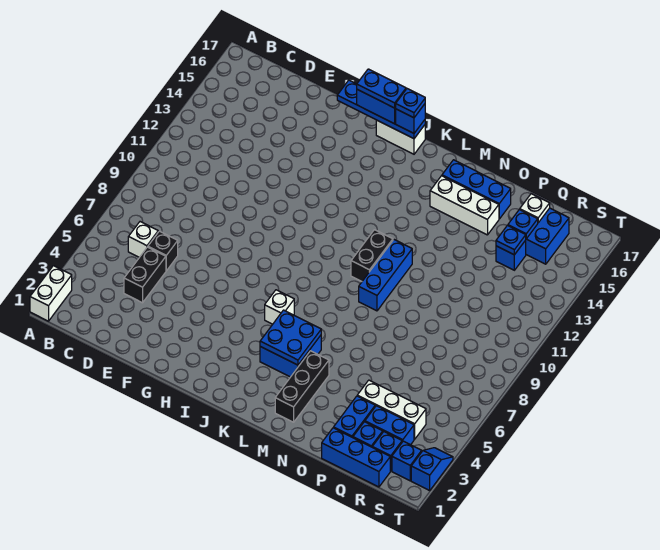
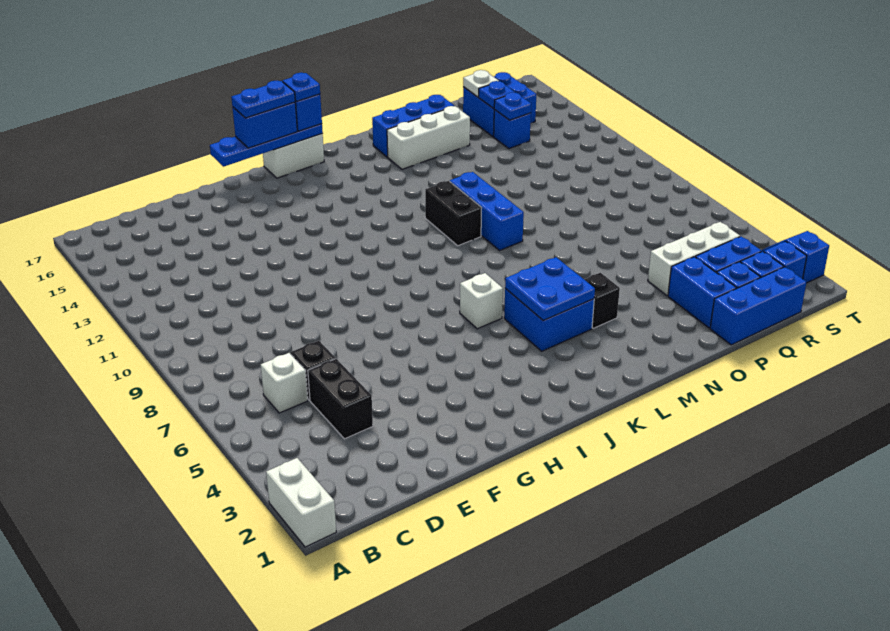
black 1x3 brick [275,351,329,422] -> black 1x1 brick [584,273,620,328]

